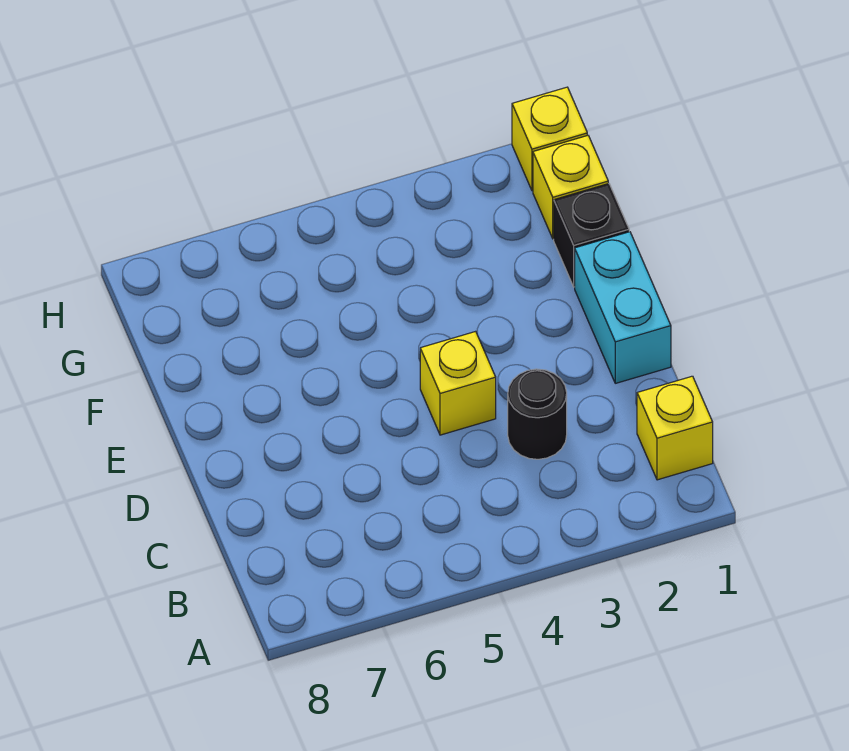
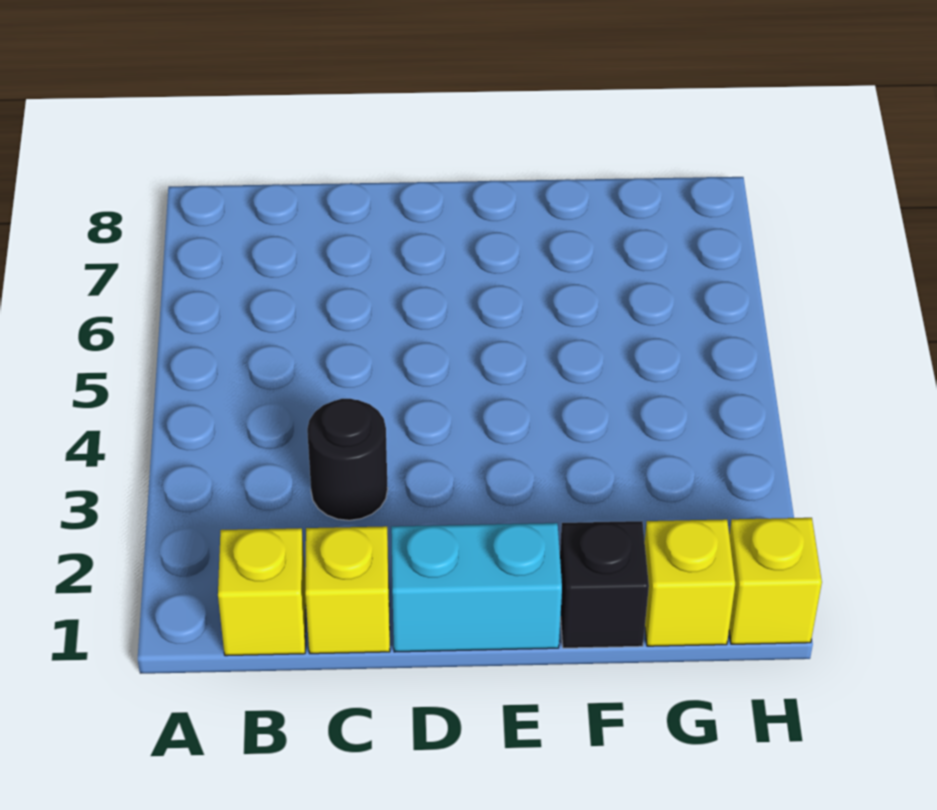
yellow 1x1 brick [420,331,496,435] -> yellow 1x1 brick moved to [305,526,390,654]

